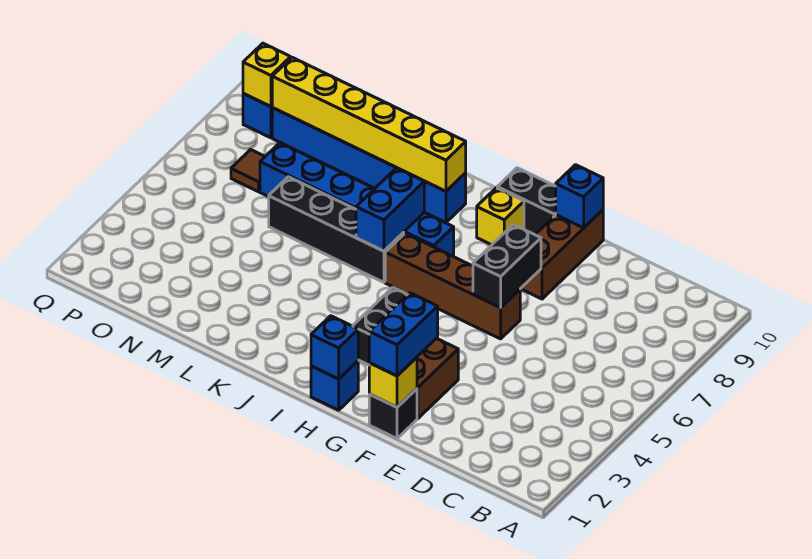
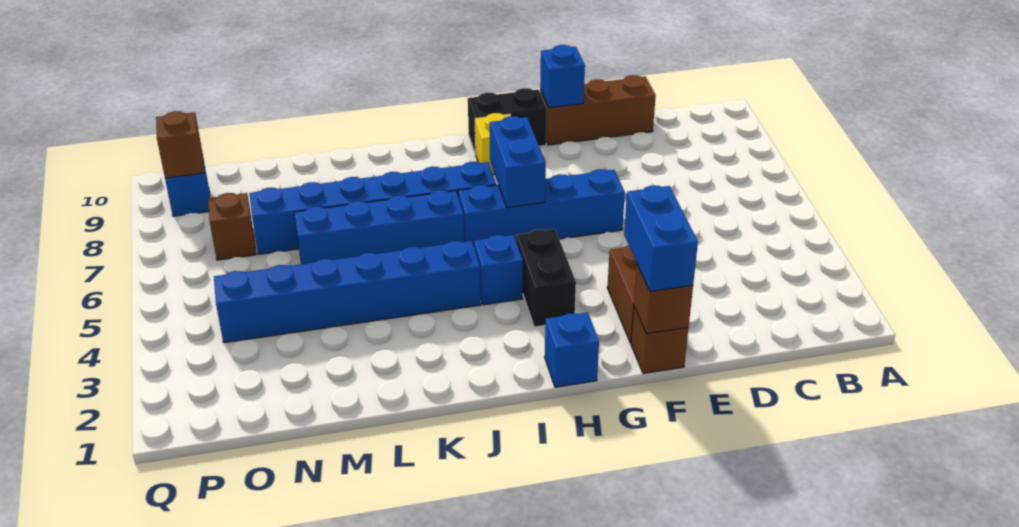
black 1x1 brick [369,389,417,438] -> brown 1x1 brick [631,307,689,374]
yellow 1x1 brick [369,357,417,407] -> brown 1x1 brick [634,265,693,334]
brown 1x4 brick [385,233,520,339] -> blue 1x4 brick [458,169,625,245]
black 1x2 brick [473,224,541,308] -> none
brown 1x3 brick [521,210,603,299] -> brown 1x3 brick turned to [540,75,656,145]
blue 1x1 brick [311,316,358,379] -> blue 1x1 brick moved to [474,235,523,305]
black 1x4 brick [269,177,404,282] -> blue 1x4 brick [294,190,465,264]
blue 1x2 brick [356,168,424,251] -> blue 1x2 brick moved to [490,116,546,208]
blue 1x6 brick [272,108,466,223] -> blue 1x6 brick moved to [214,241,481,343]
yellow 1x6 brick [272,57,466,191] -> none
brown 1x1 tile [231,150,265,192] -> brown 1x1 brick [208,193,256,260]
yellow 1x1 brick [243,43,291,107] -> brown 1x1 brick [156,111,204,178]

